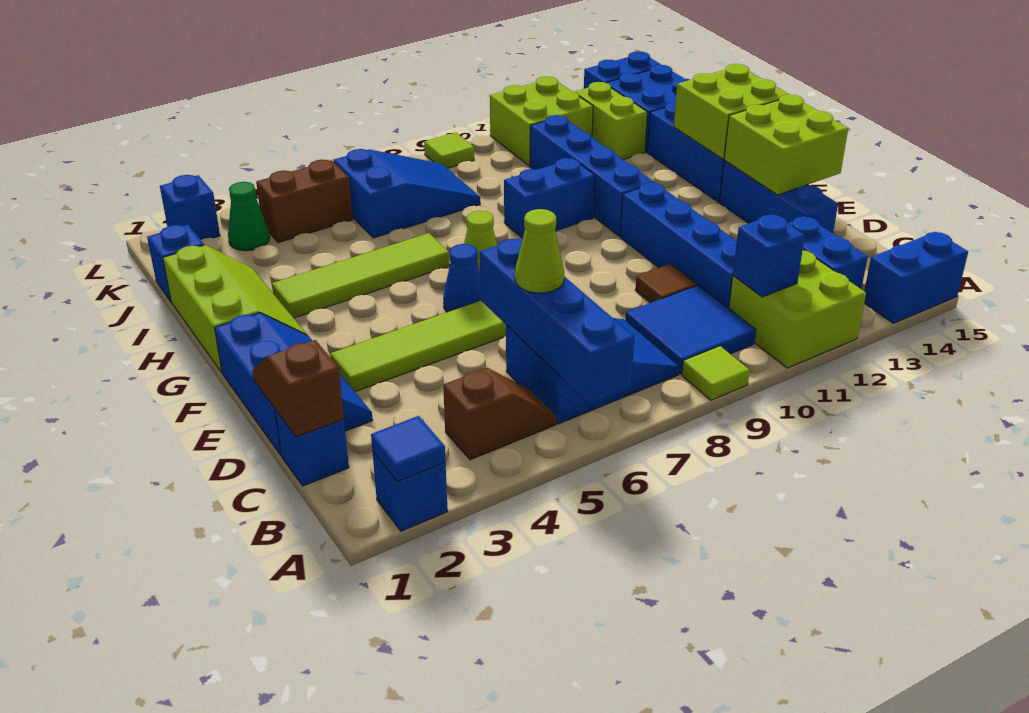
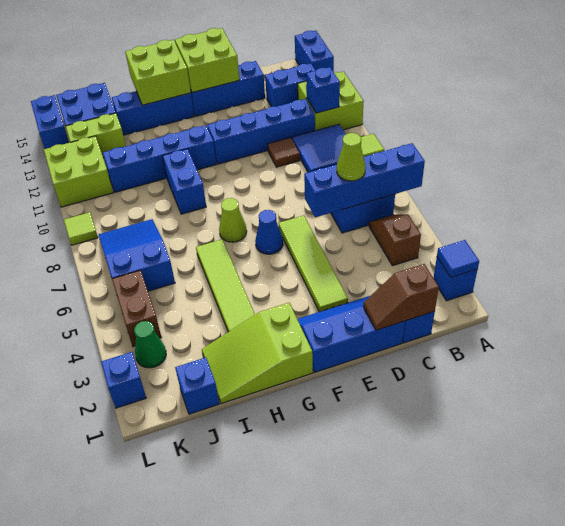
lime 2x3 slope [163,245,307,373] -> lime 2x3 slope turned to [202,303,313,404]

